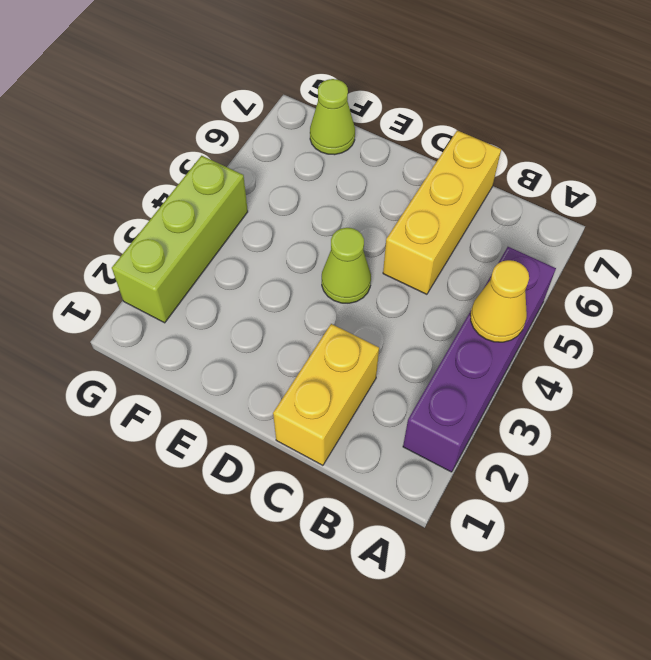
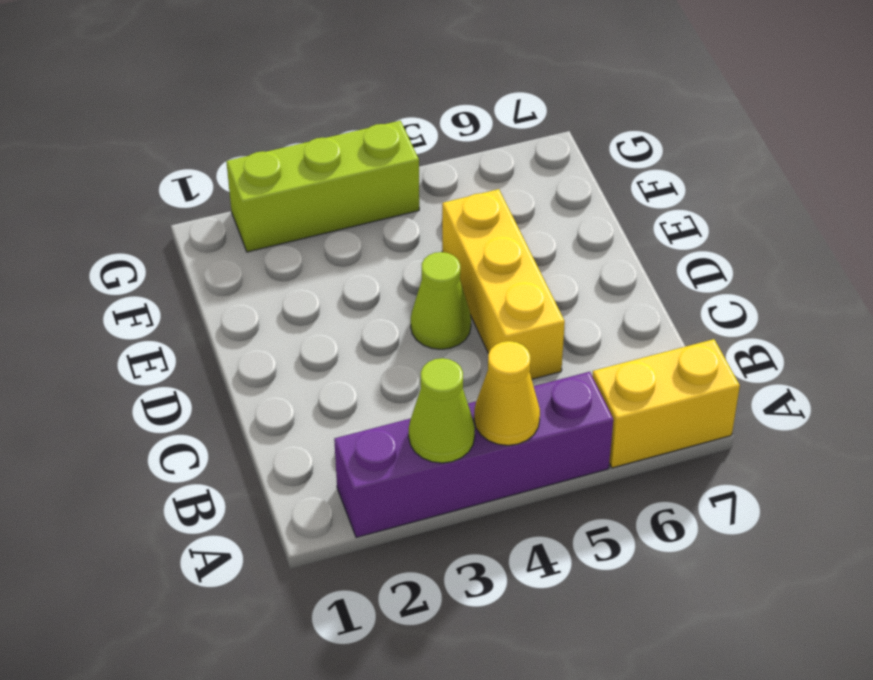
yellow 1x2 brick [273,324,379,465] -> yellow 1x2 brick moved to [592,339,740,468]
yellow 1x3 brick [383,130,501,294] -> yellow 1x3 brick turned to [442,189,565,379]
lime 1x1 cone [310,79,355,155] -> lime 1x1 cone moved to [409,358,475,463]

